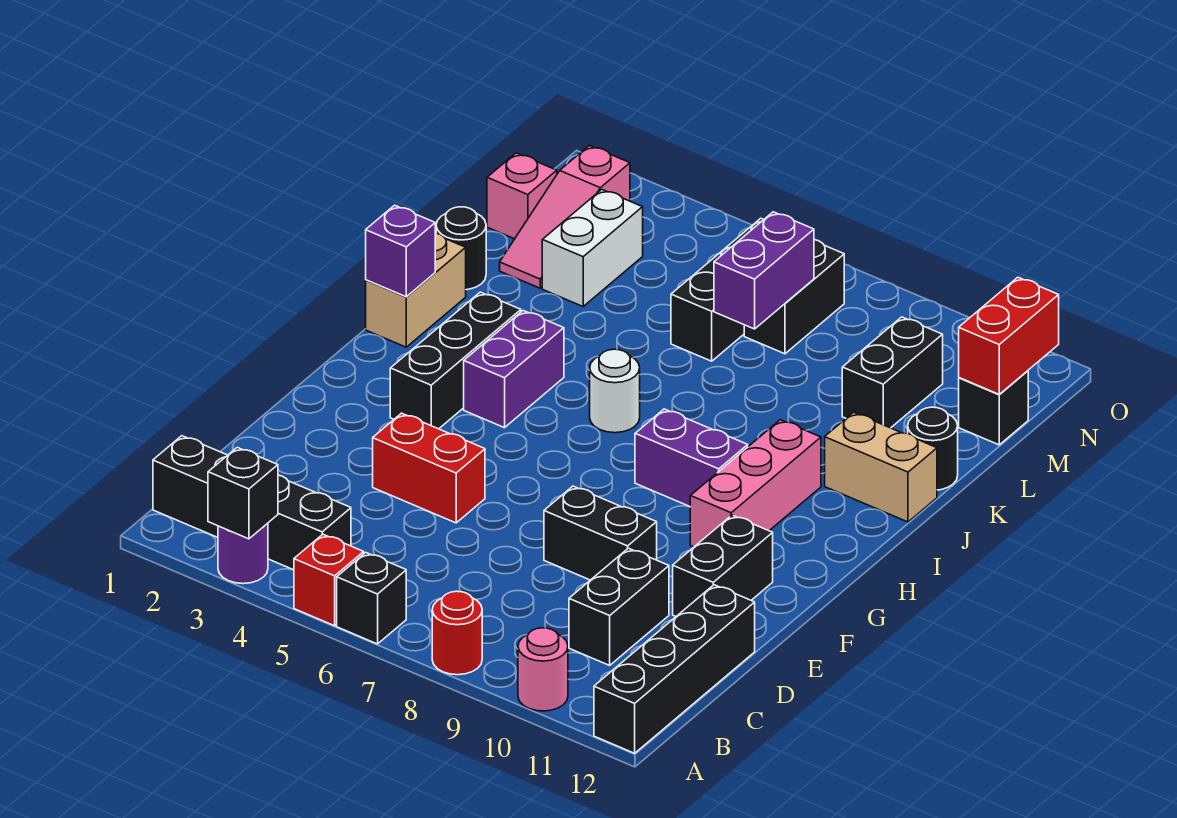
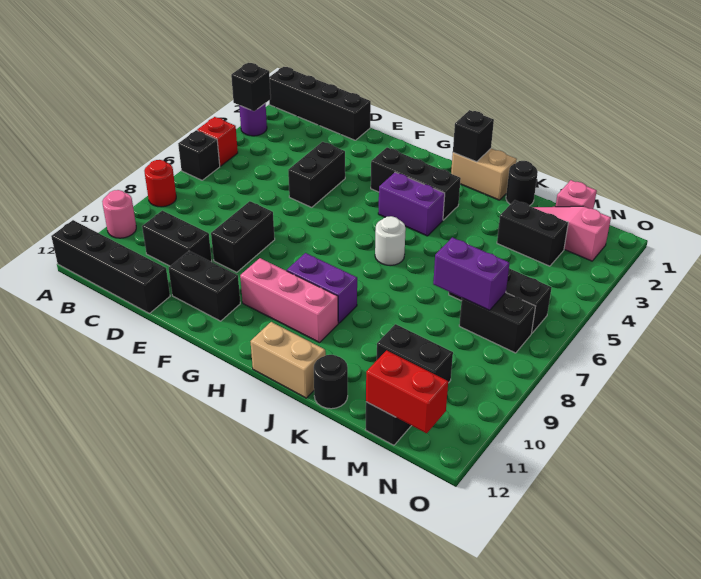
black 1x4 brick [153,436,351,570] -> black 1x4 brick turned to [269,67,371,140]
red 1x2 brick [373,413,485,523] -> black 1x2 brick [288,142,345,207]
purple 1x2 brick [635,409,748,506] -> purple 1x2 brick turned to [287,253,357,323]
purple 1x1 brick [366,205,435,297] -> black 1x1 brick [453,110,494,162]
tan 1x2 brick [825,412,937,522] -> tan 1x2 brick turned to [250,322,326,398]
white 1x2 brick [542,190,643,306] -> black 1x2 brick [497,200,568,266]

